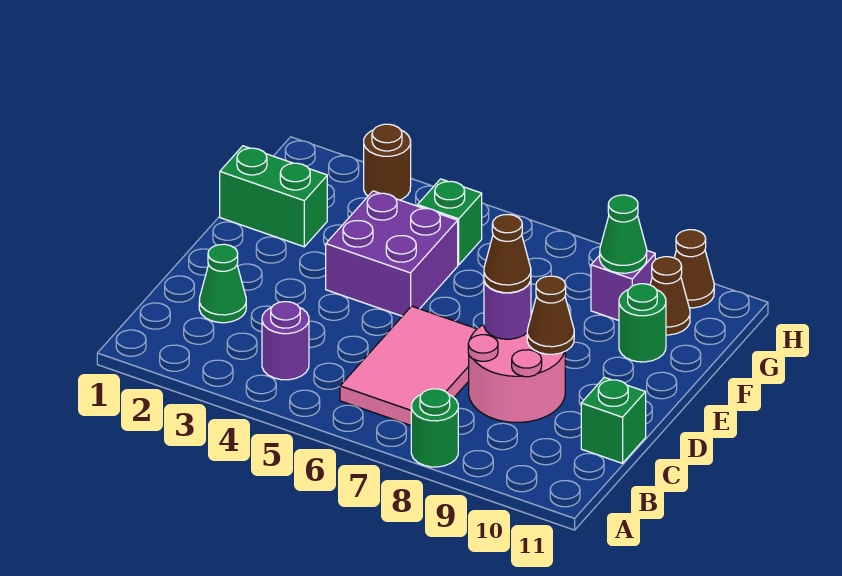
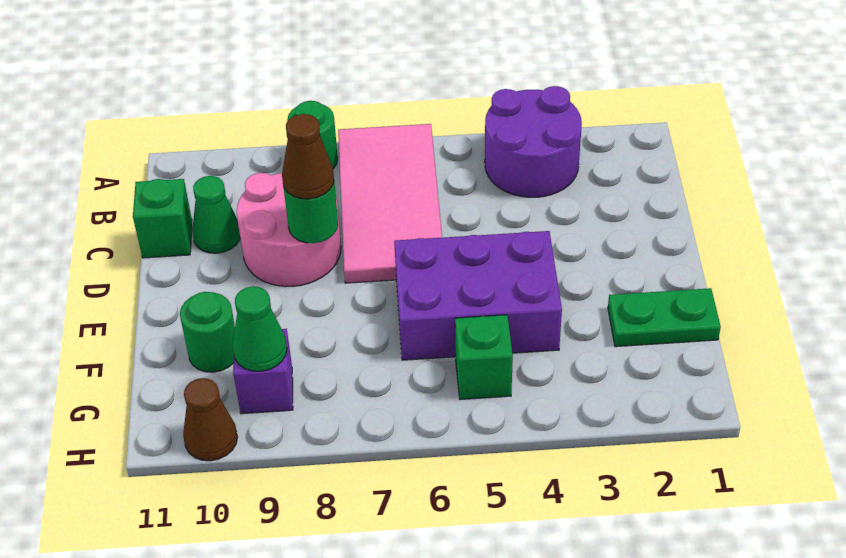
purple 1x1 round brick [262,302,309,380] -> purple 2x2 round brick [485,86,582,197]
pink 2x3 tile [340,306,477,425] -> pink 2x4 tile [338,124,442,283]
green 1x1 cone [199,244,246,323] -> green 1x1 cone moved to [192,176,240,253]
purple 1x1 round brick [484,281,531,339] -> green 1x1 round brick [283,183,338,243]
brown 1x1 cone [527,276,574,354] -> none
purple 2x2 brick [326,191,458,316] -> purple 2x3 brick [394,231,562,360]
green 1x2 brick [220,146,327,247] -> green 1x2 plate [608,288,721,347]
brown 1x1 cone [650,257,690,335] -> none
brown 1x1 round brick [364,124,411,200] -> none

